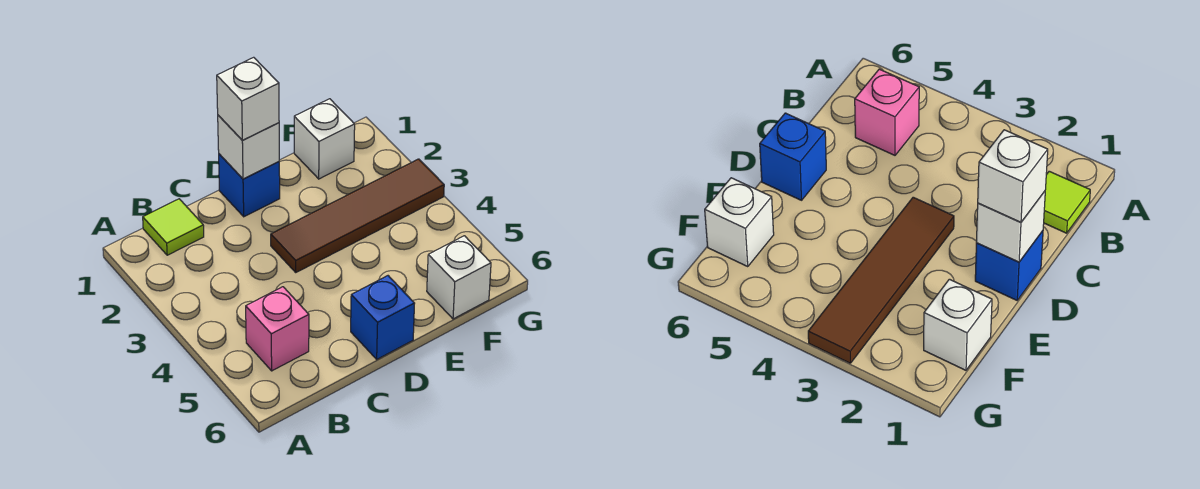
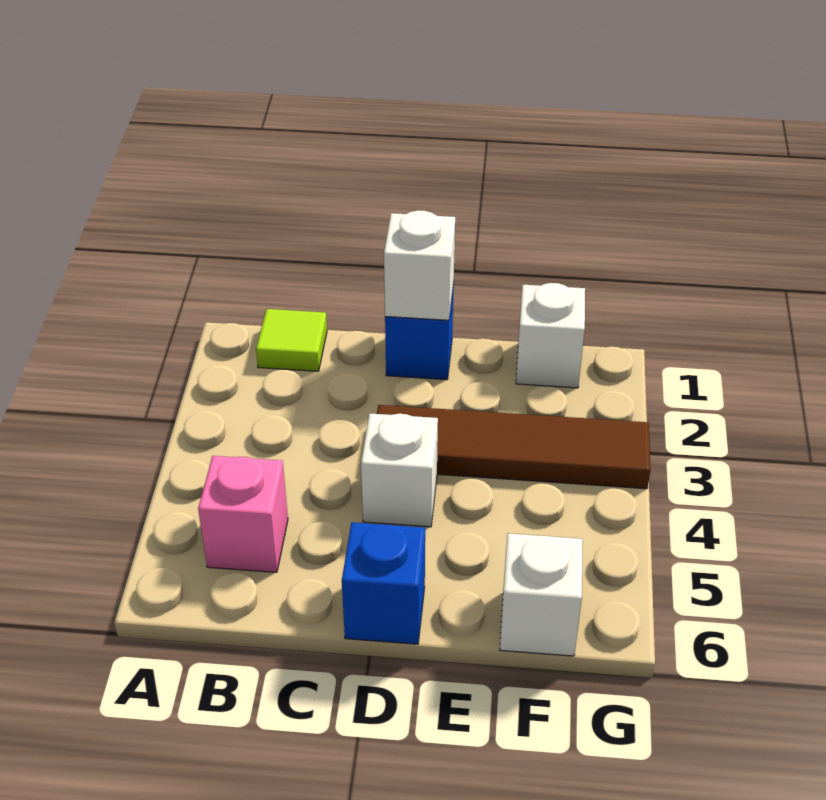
white 1x1 brick [217,57,279,140] -> white 1x1 brick moved to [361,413,438,527]

